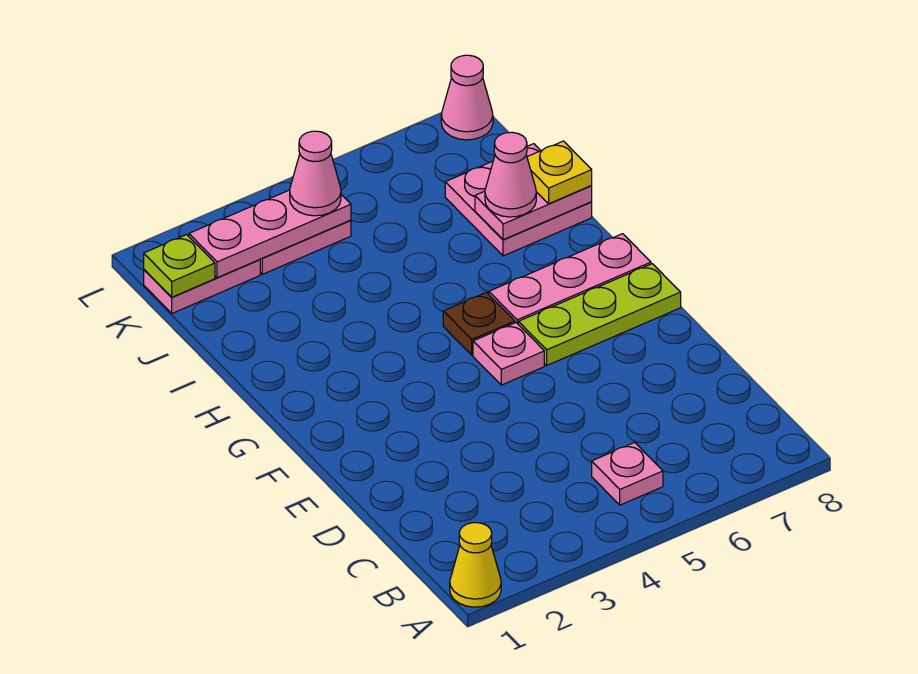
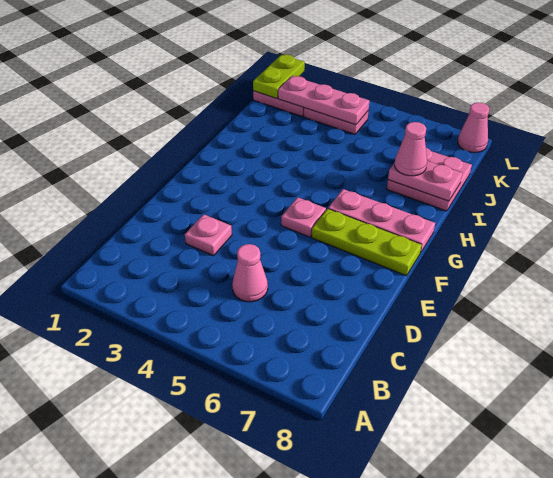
yellow 1x1 cone [450,523,501,607] -> none
pink 1x1 plate [592,442,663,505] -> pink 1x1 plate moved to [185,214,232,256]
brown 1x1 plate [443,292,515,355] -> none
yellow 1x1 plate [527,141,592,204] -> none
lime 1x1 plate [144,235,215,297] -> lime 1x2 plate [253,55,305,99]
pink 1x1 cone [290,131,341,216] -> pink 1x1 cone moved to [232,244,268,302]

